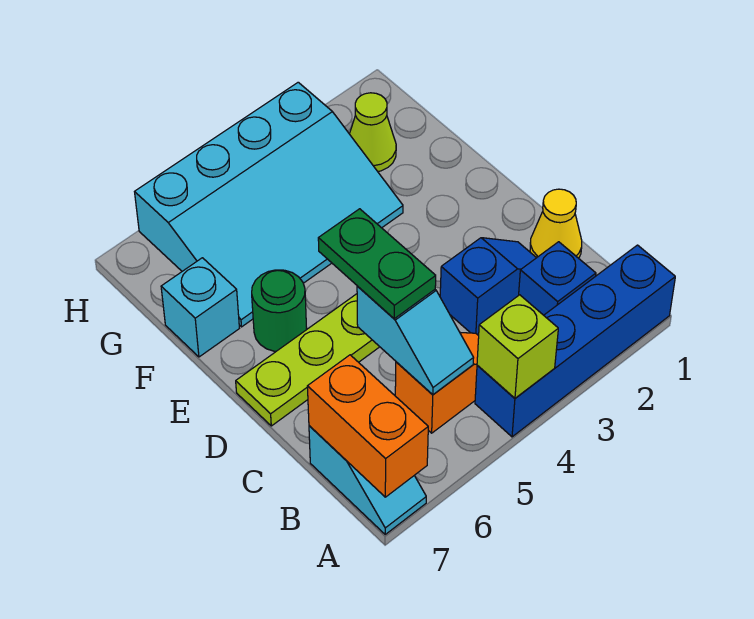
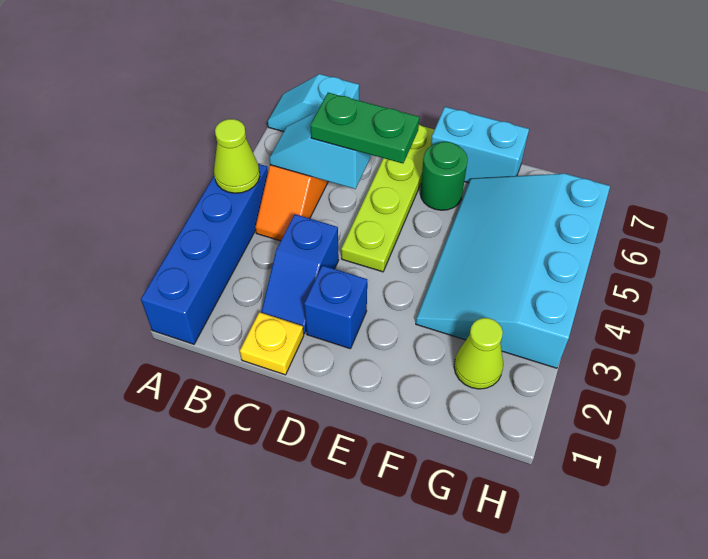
lime 1x1 brick [477,295,558,398] -> lime 1x1 cone [214,119,260,193]
orange 1x2 brick [307,355,428,497] -> none
blue 1x1 brick [519,242,596,315] -> blue 1x1 brick moved to [304,265,367,349]
yellow 1x1 cone [530,189,582,258] -> yellow 1x1 plate [240,312,304,375]
cyan 1x1 brick [161,258,239,357] -> cyan 1x2 brick [431,107,529,183]

